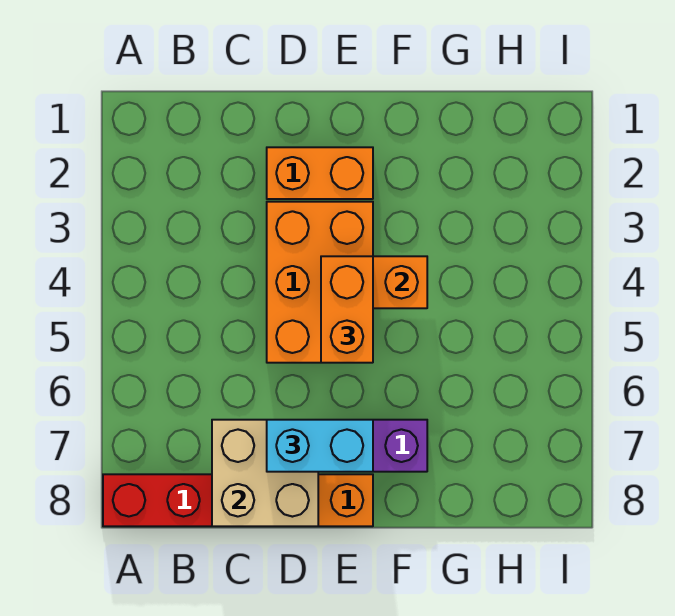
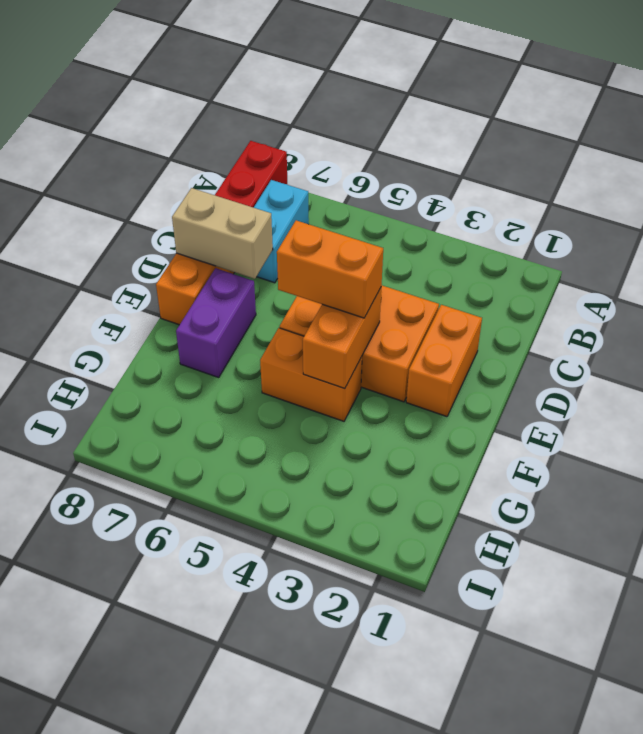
tan 2x2 brick [212,420,318,526] -> tan 1x2 brick [172,188,273,279]
cyan 1x2 brick [267,420,373,472] -> cyan 1x2 brick moved to [254,180,309,283]
none -> orange 1x2 brick [260,328,362,421]

